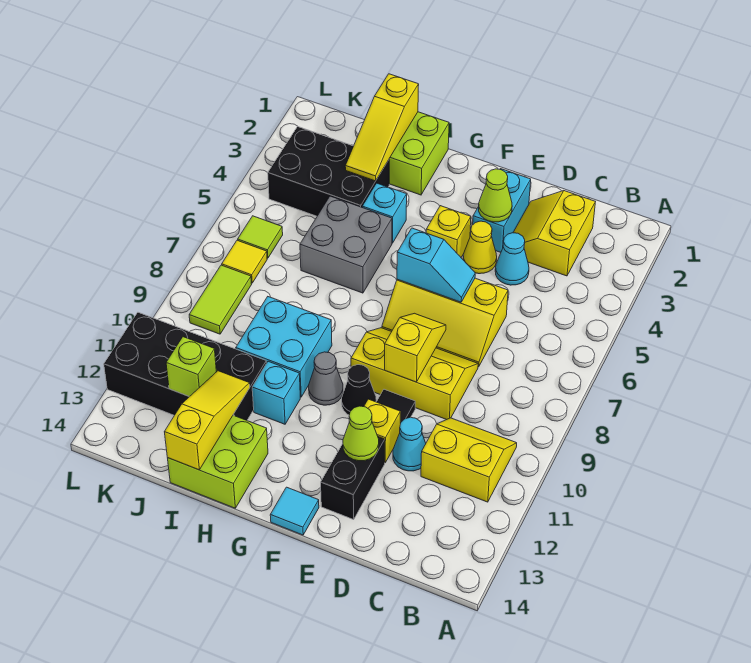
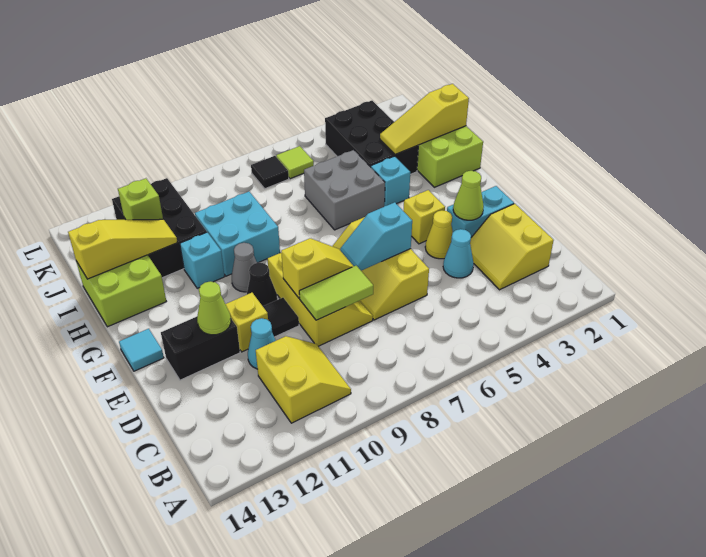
yellow 2x2 slope [513,191,595,276] -> yellow 2x2 slope turned to [470,204,554,290]
cyan 1x2 slope [397,228,475,302] -> cyan 1x2 slope turned to [340,202,412,271]
black 2x4 brick [104,312,266,420] -> black 2x3 brick [112,178,207,278]
yellow 1x1 tile [222,240,267,283] -> black 1x1 tile [251,156,289,189]
lime 1x2 tile [189,265,252,334] -> lime 1x2 tile moved to [299,266,373,320]

